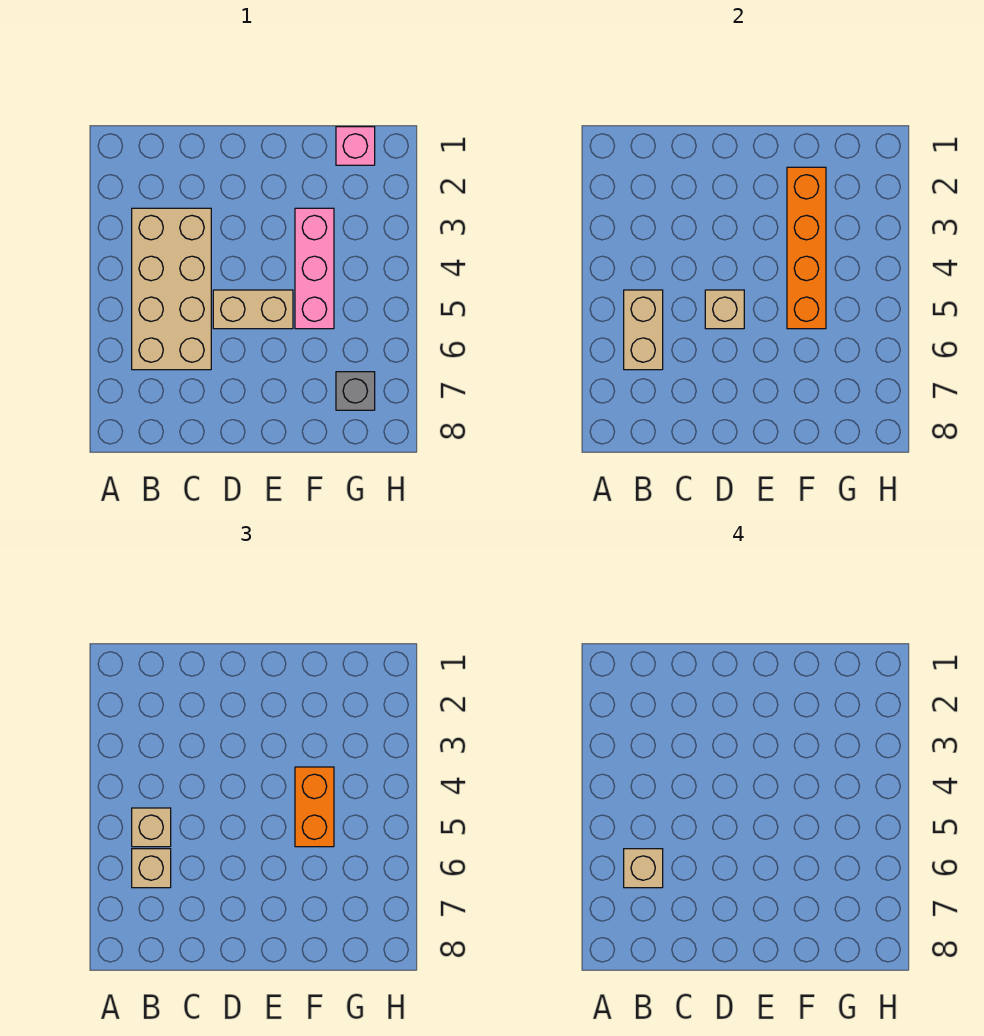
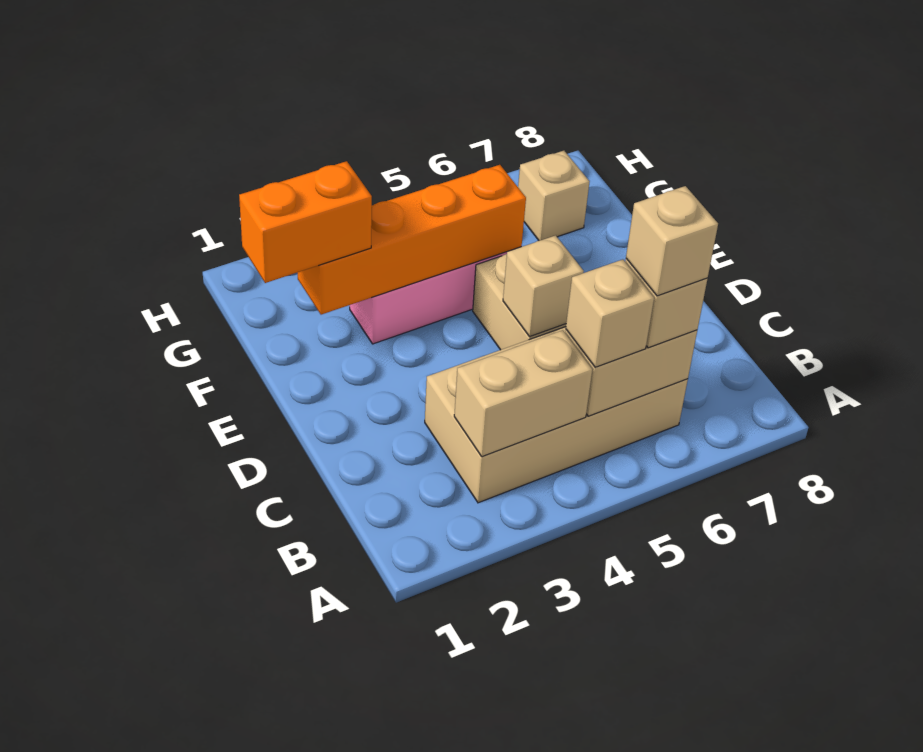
none -> tan 1x2 brick [454,330,592,457]
orange 1x2 brick [295,767,334,847] -> orange 1x2 brick moved to [239,161,372,283]
pink 1x1 brick [336,127,375,165] -> none
grey 1x1 brick [336,372,375,410] -> tan 1x1 brick [518,151,590,241]

